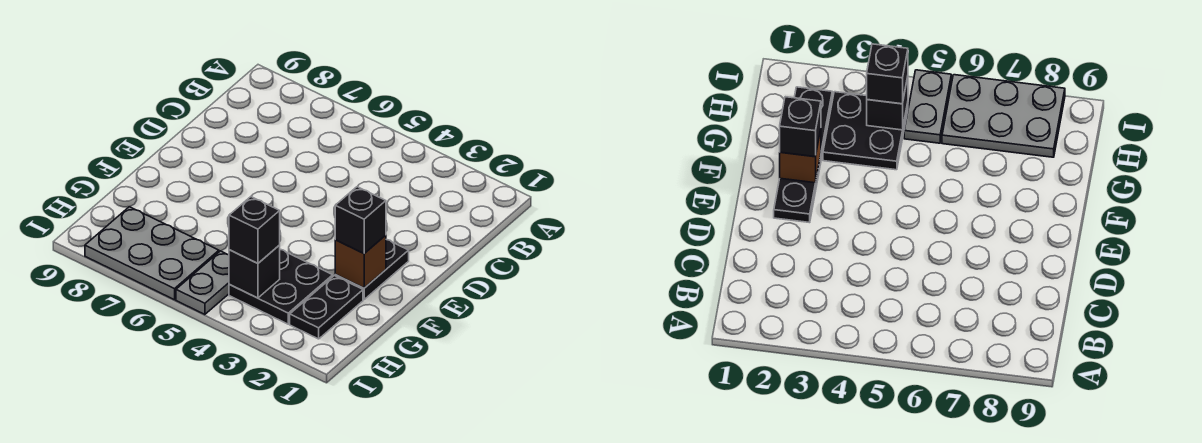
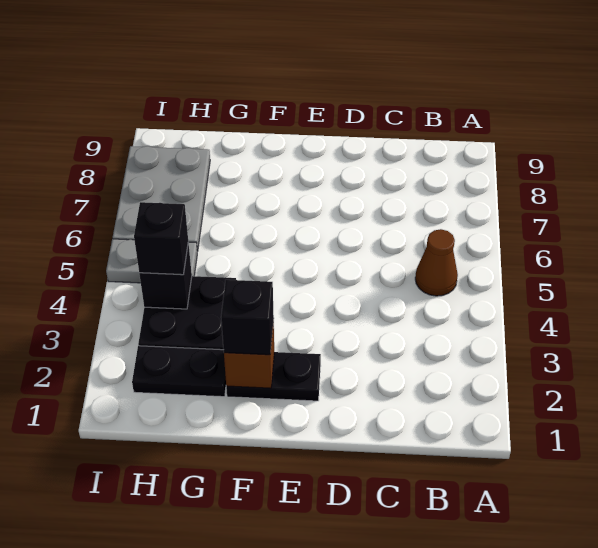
none -> brown 1x1 cone [415,229,458,296]

